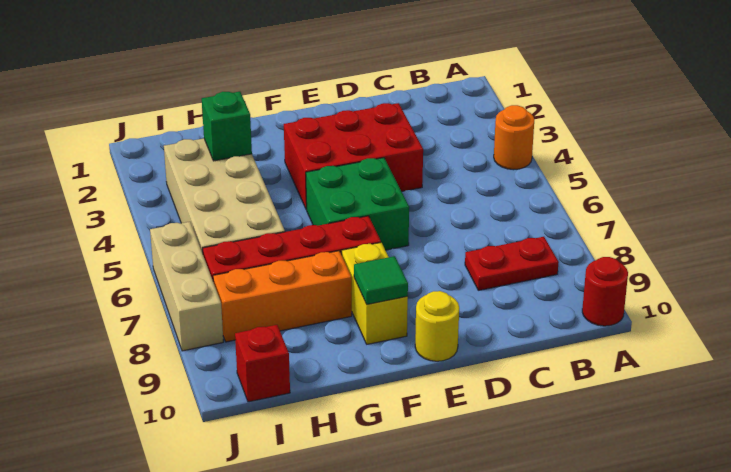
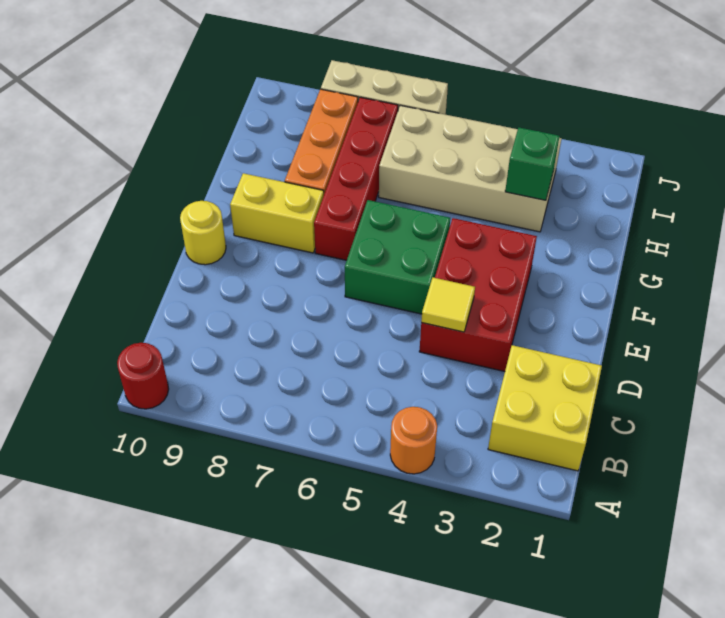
none -> yellow 2x2 brick [488,345,602,471]
red 1x2 plate [465,237,559,290] -> none
none -> yellow 1x1 tile [421,277,475,332]
green 1x1 tile [354,256,408,304] -> none
red 1x1 brick [235,325,290,402] -> none

